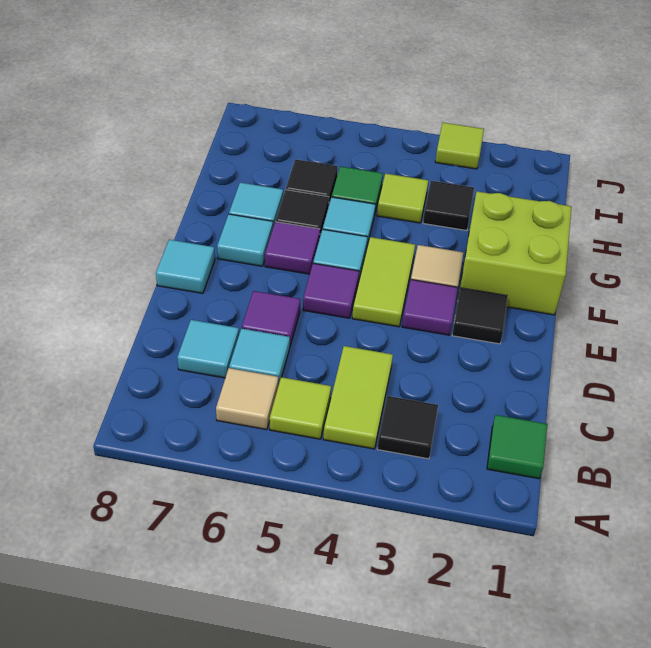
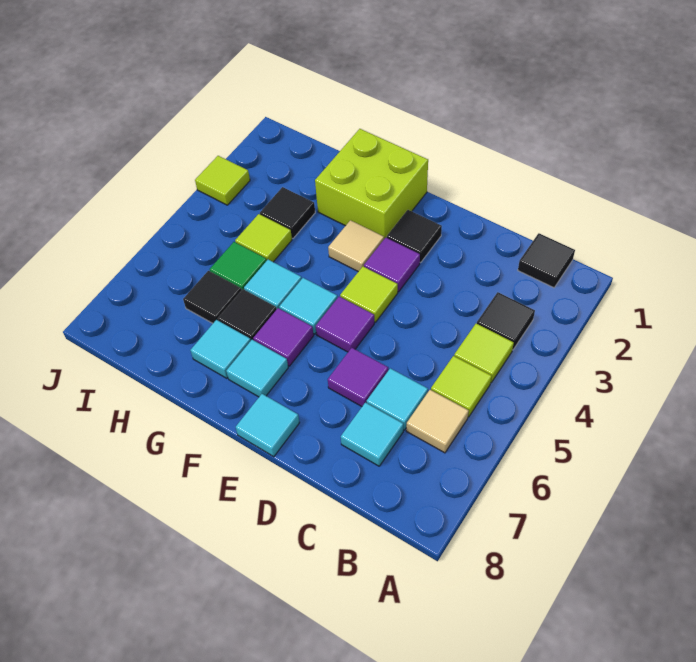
green 1x1 tile [487,415,547,479] -> black 1x1 tile [518,233,575,288]
lime 1x2 tile [323,346,393,449] -> lime 1x1 tile [454,323,514,383]
lime 1x2 tile [352,237,415,327] -> lime 1x1 tile [340,267,398,322]

